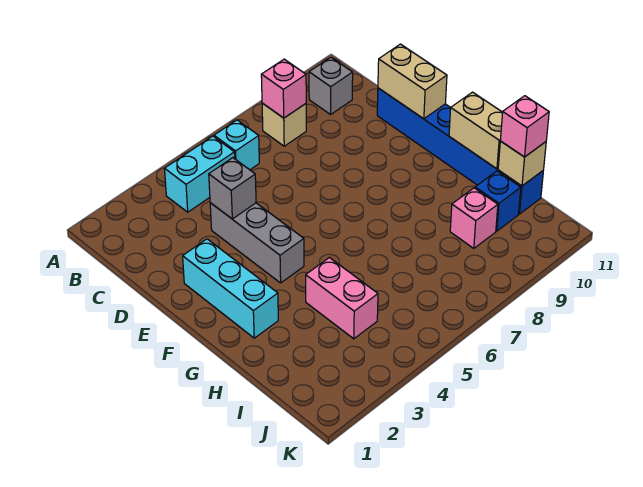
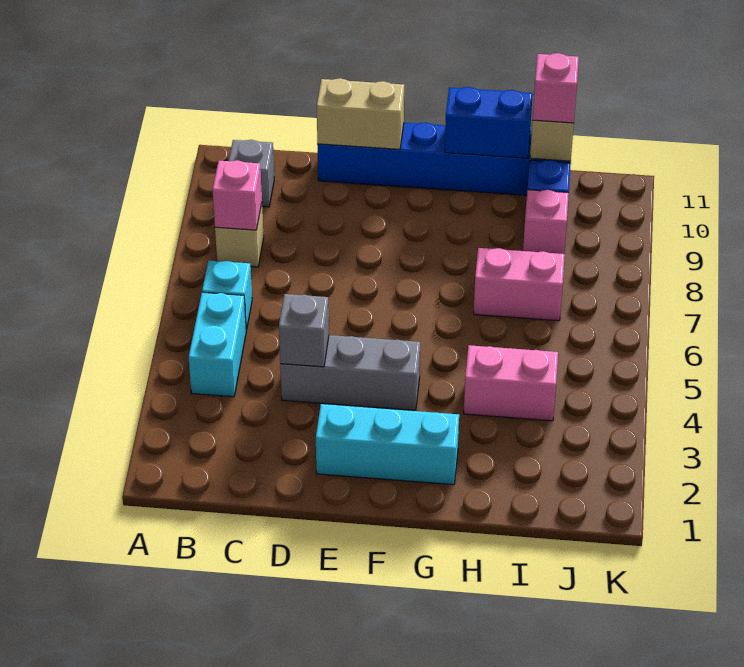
tan 1x2 brick [449,92,503,169] -> blue 1x2 brick [445,87,533,158]
none -> pink 1x2 brick [474,248,565,321]

